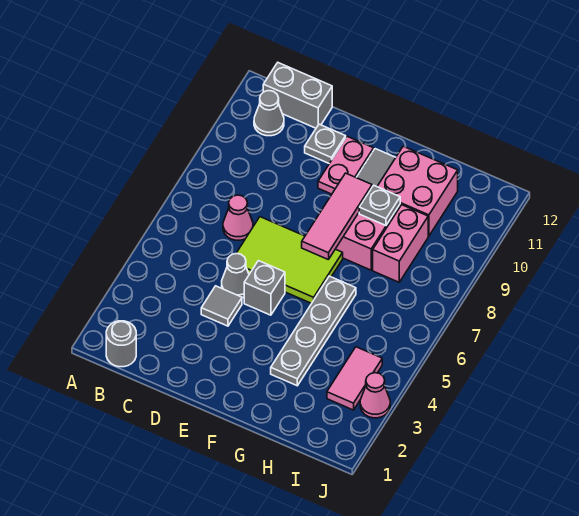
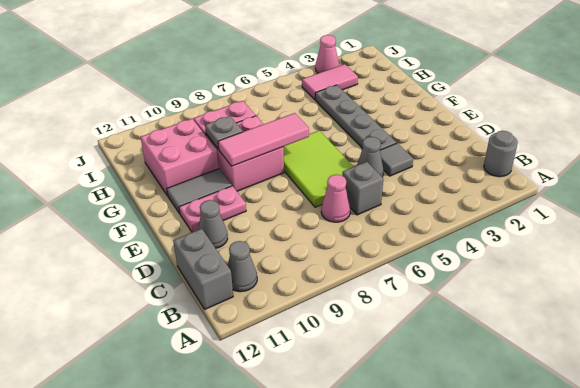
grey 1x1 plate [305,124,346,163] -> grey 1x1 cone [198,200,228,248]
grey 1x1 brick [244,261,285,315] -> grey 1x1 brick moved to [342,162,383,215]
grey 1x4 plate [271,276,356,386] -> grey 1x4 plate turned to [315,85,397,150]

